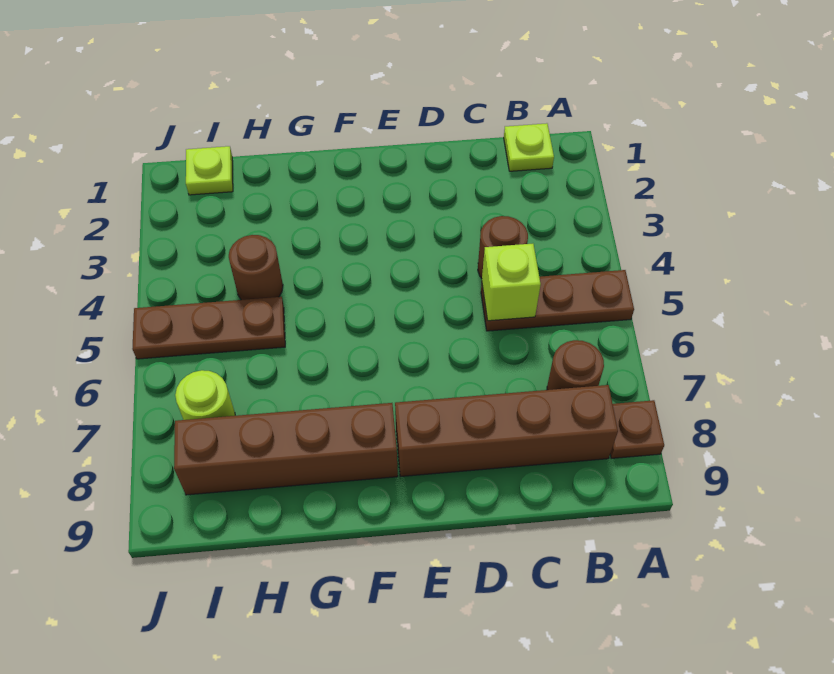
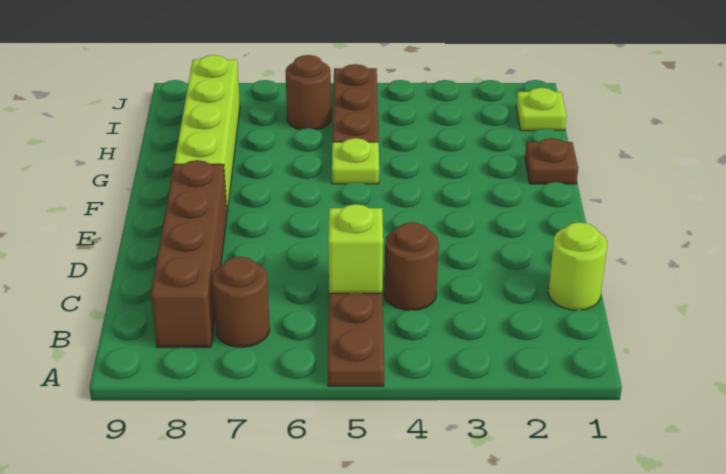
brown 1x1 plate [610,400,664,458] -> brown 1x1 plate moved to [525,138,578,184]
lime 1x1 plate [504,123,554,171] -> lime 1x1 plate moved to [332,138,379,184]
brown 1x4 brick [174,403,398,495] -> lime 1x4 brick [174,55,240,211]
brown 1x1 round brick [229,235,283,300] -> brown 1x1 round brick moved to [286,55,331,130]
lime 1x1 round brick [175,370,235,420] -> lime 1x1 round brick moved to [548,222,607,310]

